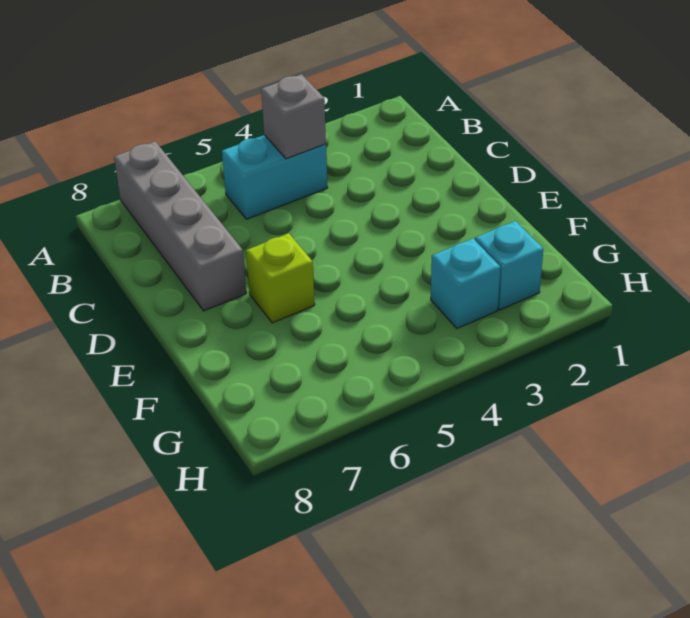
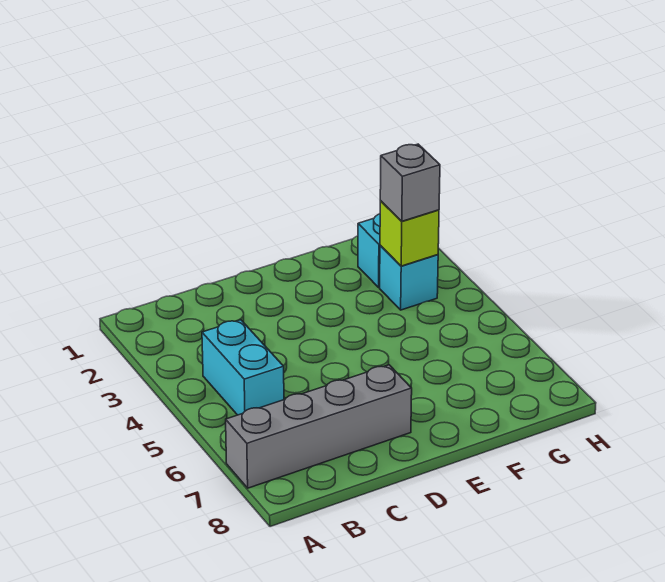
grey 1x1 brick [261,74,326,159] -> grey 1x1 brick moved to [380,144,440,221]
lime 1x1 brick [246,233,315,323] -> lime 1x1 brick moved to [380,201,439,266]

